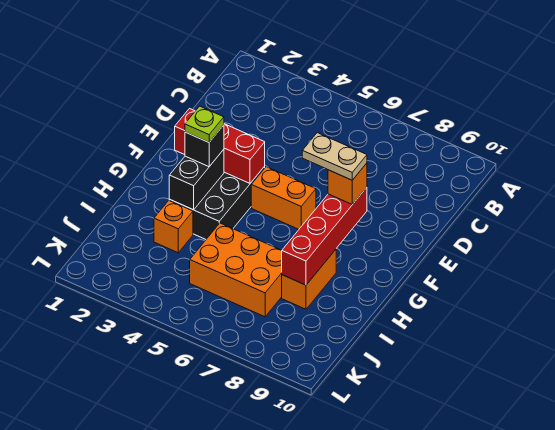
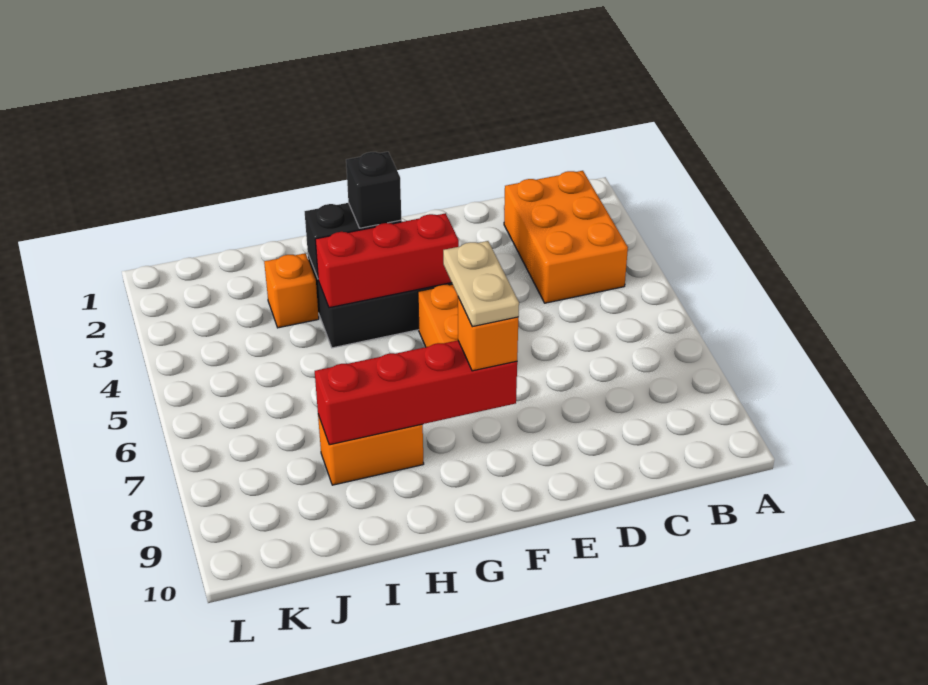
red 1x3 brick [175,109,265,183] -> red 1x3 brick turned to [315,213,459,308]
lime 1x1 plate [185,106,224,142] -> none
orange 2x3 brick [190,223,282,317] -> orange 2x3 brick moved to [504,171,628,303]

